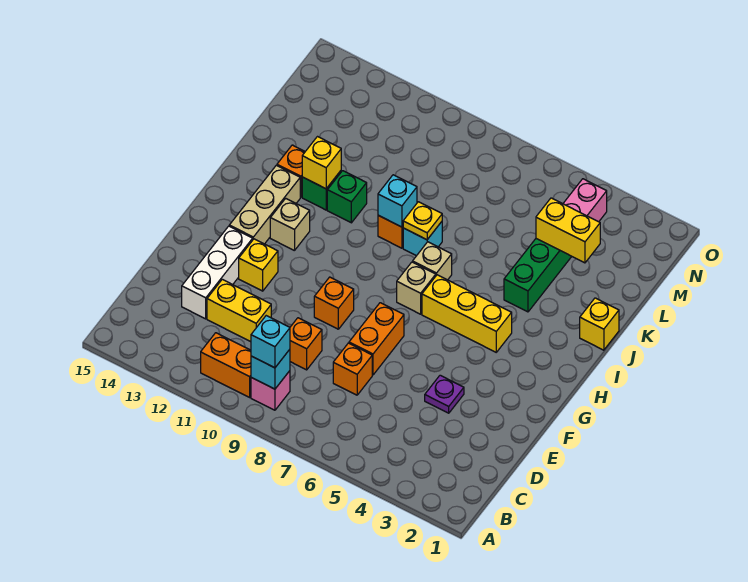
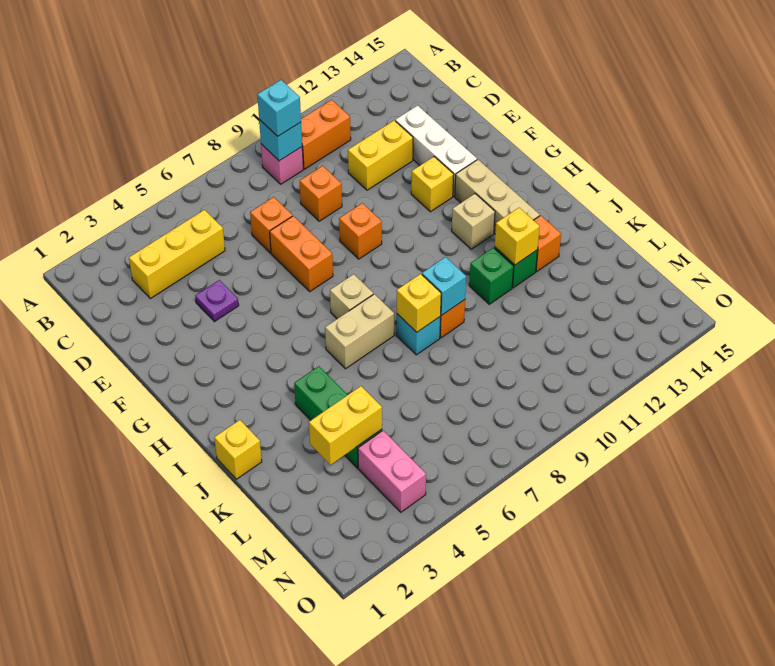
yellow 1x3 brick [422,275,512,352] -> yellow 1x3 brick moved to [129,210,225,298]
tan 1x1 brick [413,242,452,280] -> tan 1x2 brick [325,294,394,369]
yellow 1x1 plate [403,202,442,240] -> yellow 1x1 brick [397,274,441,332]

